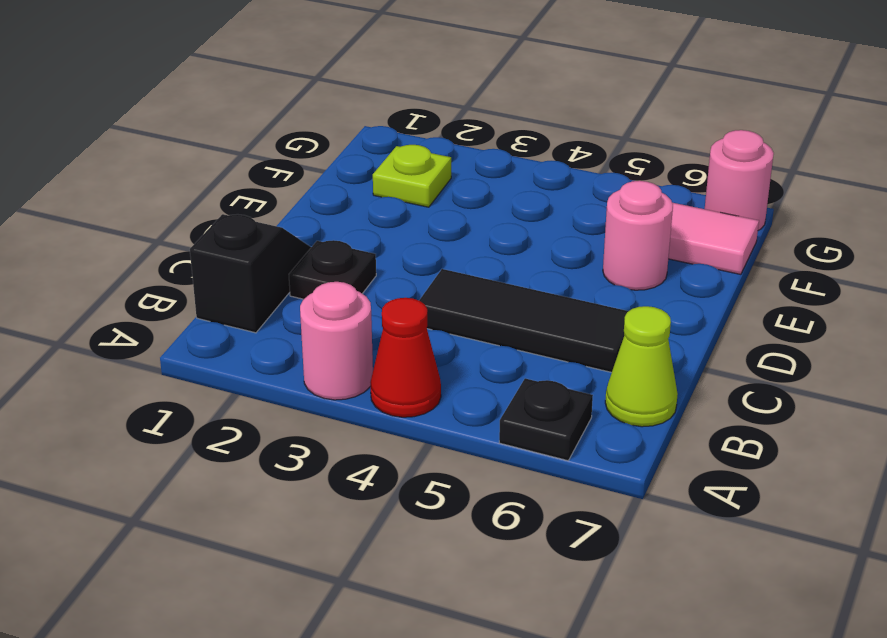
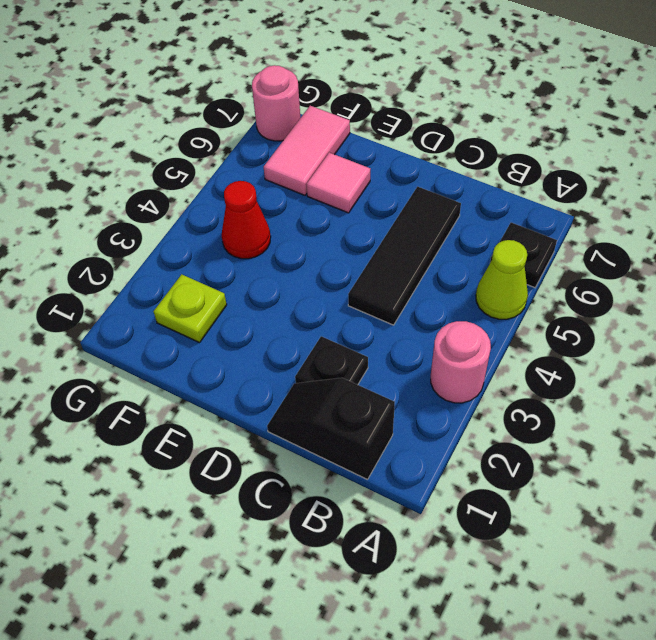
red 1x1 cone [370,298,441,417] -> red 1x1 cone moved to [222,181,271,259]
lime 1x1 cone [605,306,678,427] -> lime 1x1 cone moved to [476,240,528,319]
pink 1x1 round brick [603,181,673,290] -> pink 1x1 tile [307,153,370,213]

